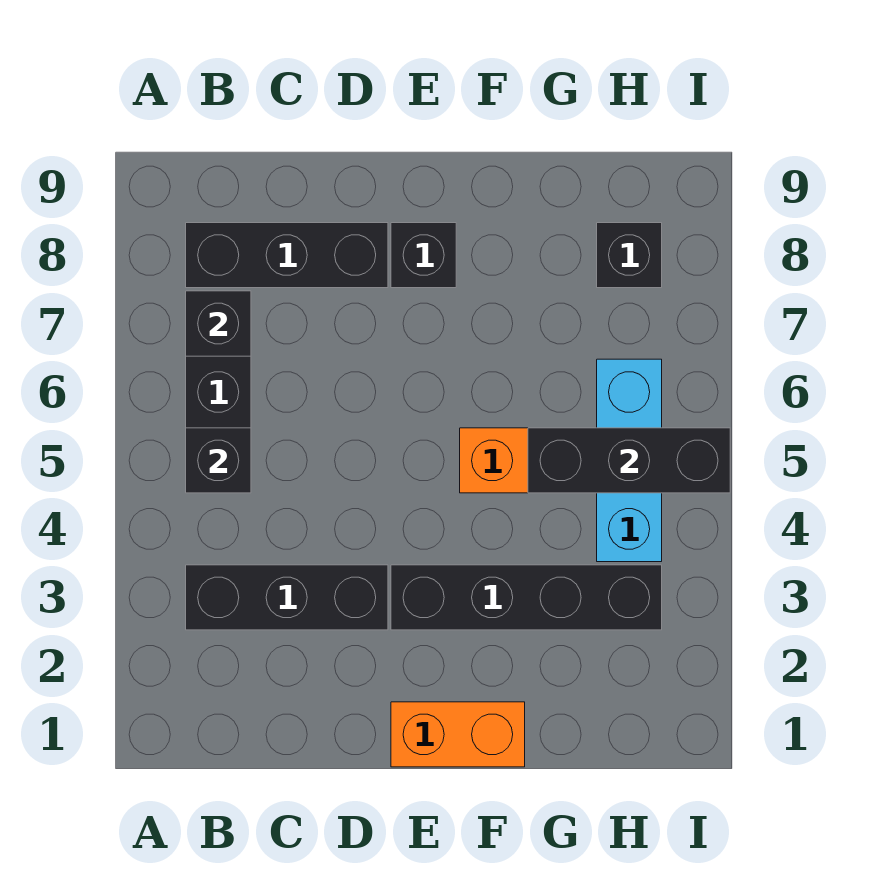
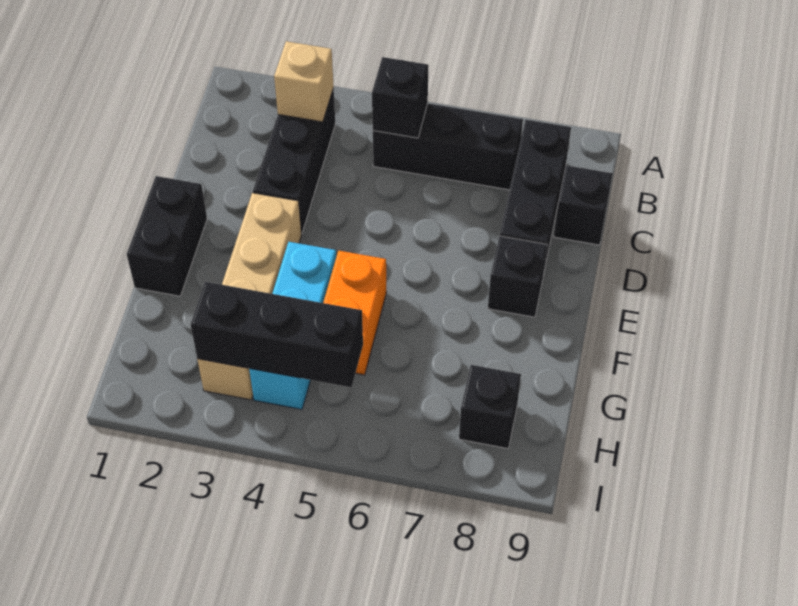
none -> tan 1x1 brick [274,41,334,122]
black 1x1 brick [186,291,251,356] -> black 1x1 brick moved to [554,165,613,245]
orange 1x2 brick [391,702,525,767] -> black 1x2 brick [127,176,207,296]
black 1x4 brick [391,565,662,630] -> tan 1x4 brick [197,193,301,400]
black 1x3 brick [528,428,730,493] -> black 1x3 brick turned to [191,282,363,387]
cyan 1x3 brick [597,359,662,562] -> cyan 1x3 brick turned to [249,242,336,409]

